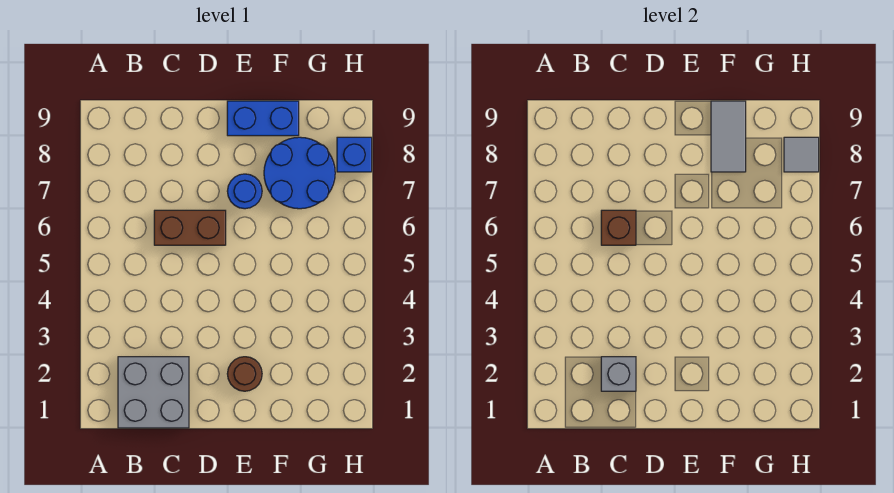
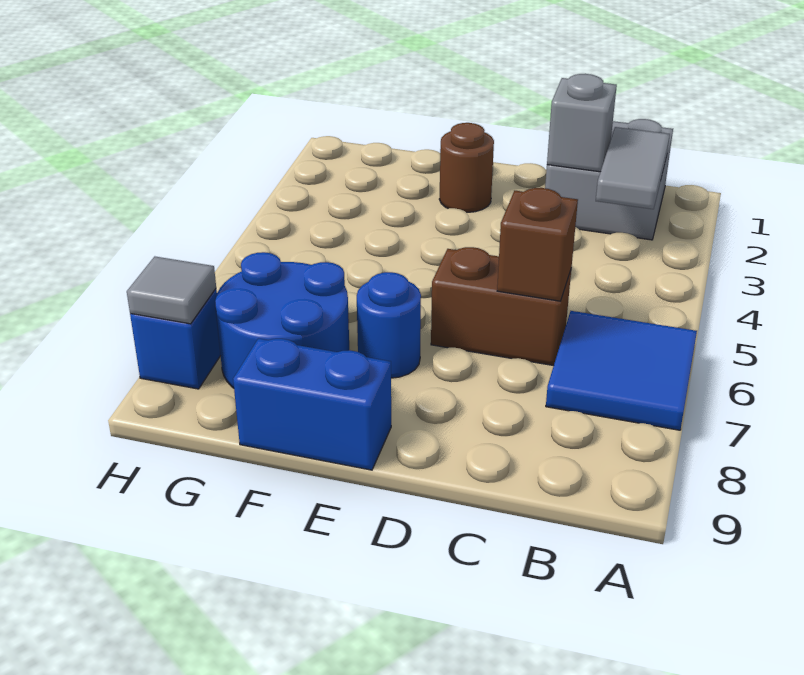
none -> blue 2x2 tile [546,311,697,430]
grey 1x2 tile [711,101,746,172] -> grey 1x2 tile moved to [596,127,670,209]

